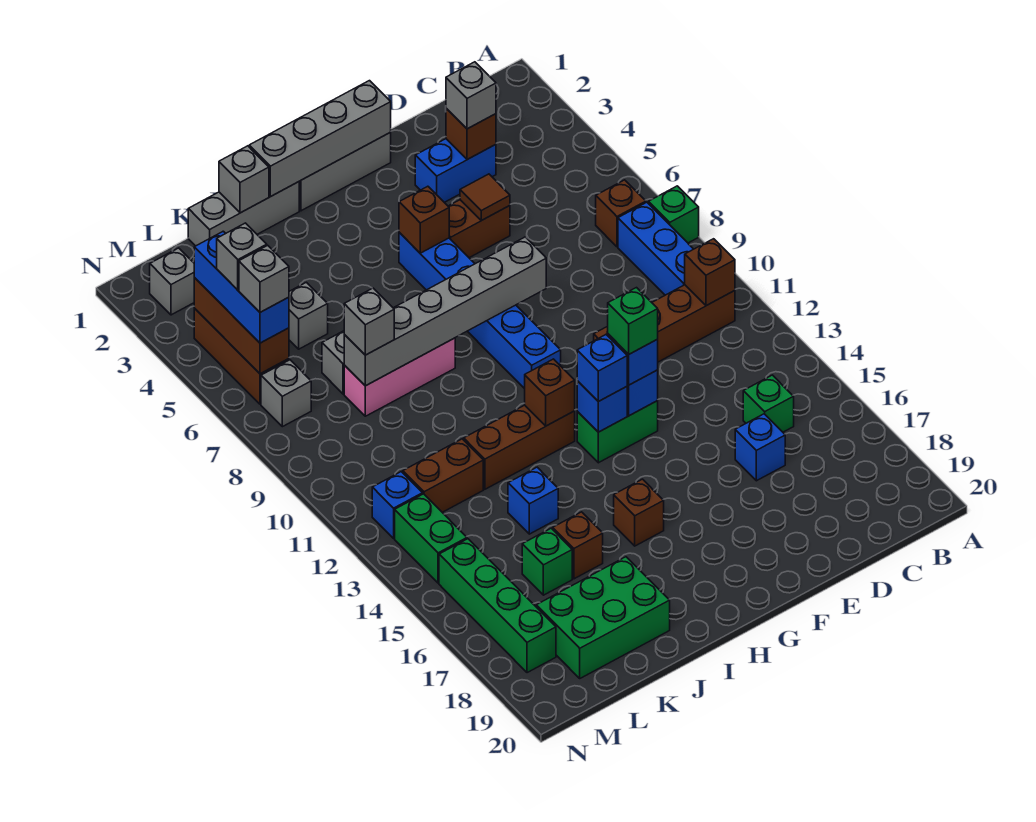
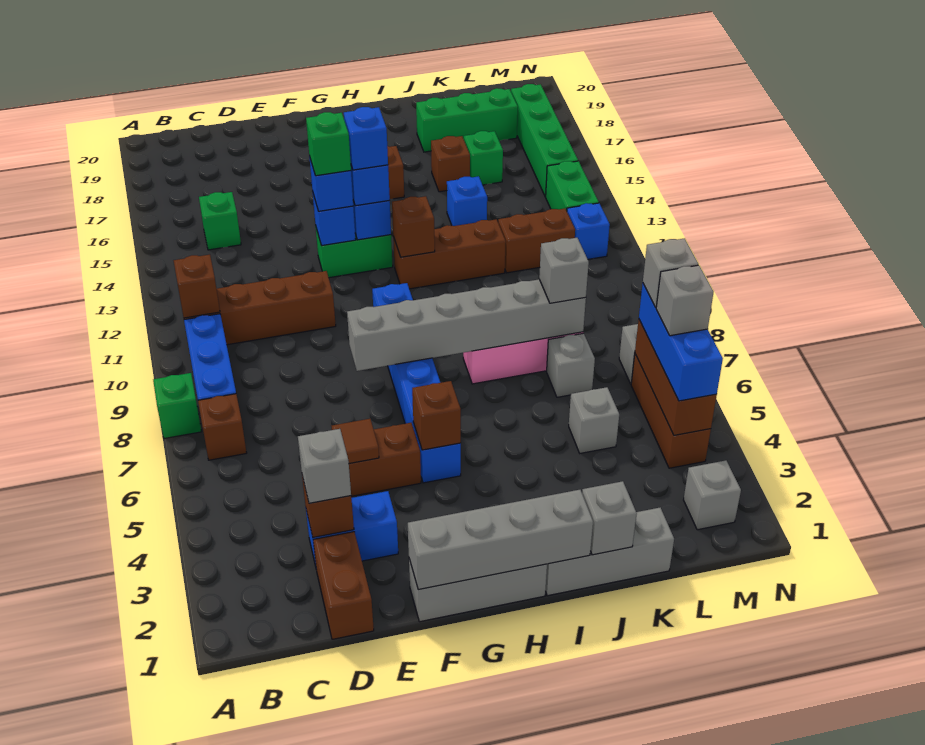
none -> brown 1x2 brick [313,532,374,639]
blue 1x1 brick [735,414,785,481] -> blue 1x1 brick moved to [344,107,388,170]
green 2x3 brick [536,557,670,678] -> green 1x3 brick [416,88,518,152]

